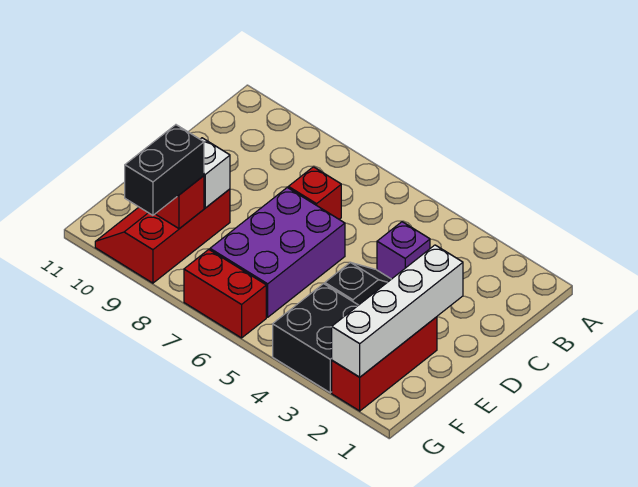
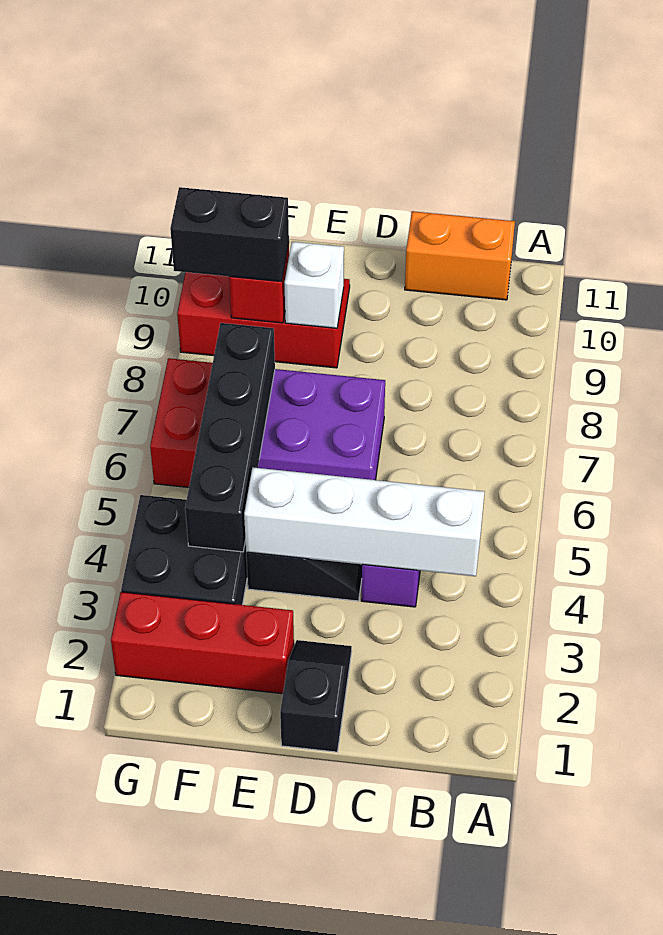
none -> orange 1x2 brick [405,211,515,300]
red 1x1 brick [288,167,341,219] -> none
none -> black 1x2 slope [280,640,352,752]
white 1x4 brick [332,245,463,377] -> white 1x4 brick moved to [244,467,484,576]
none -> black 1x4 brick [185,323,275,552]

